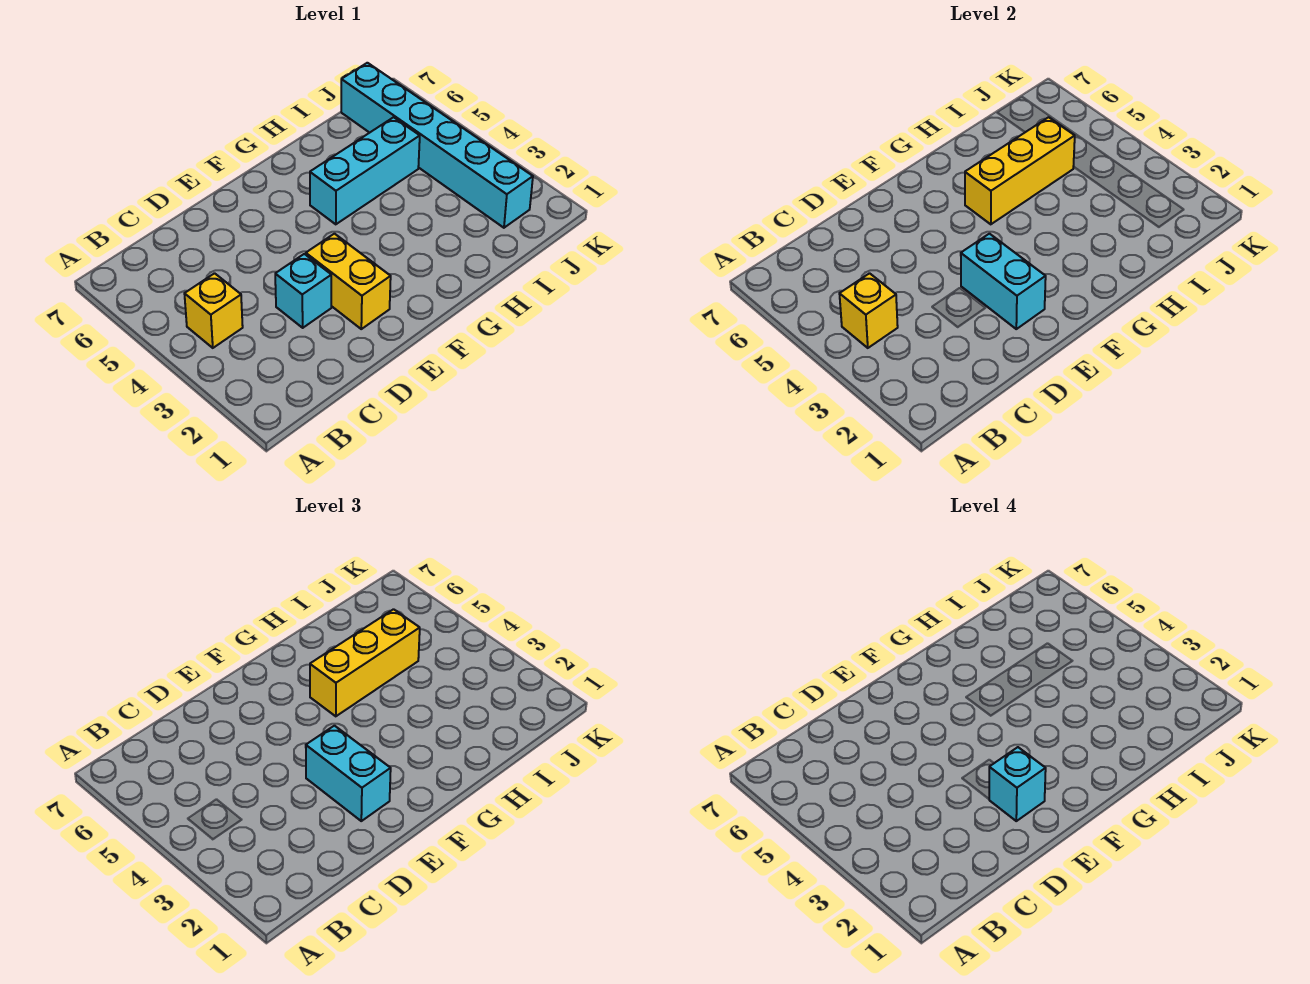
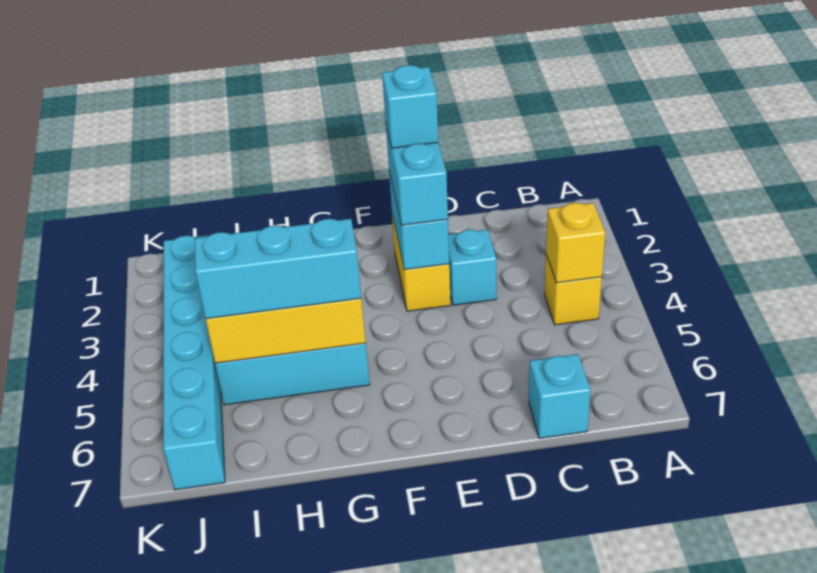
none -> cyan 1x1 brick [529,354,591,438]
yellow 1x3 brick [310,609,420,716] -> cyan 1x3 brick [195,219,361,319]

